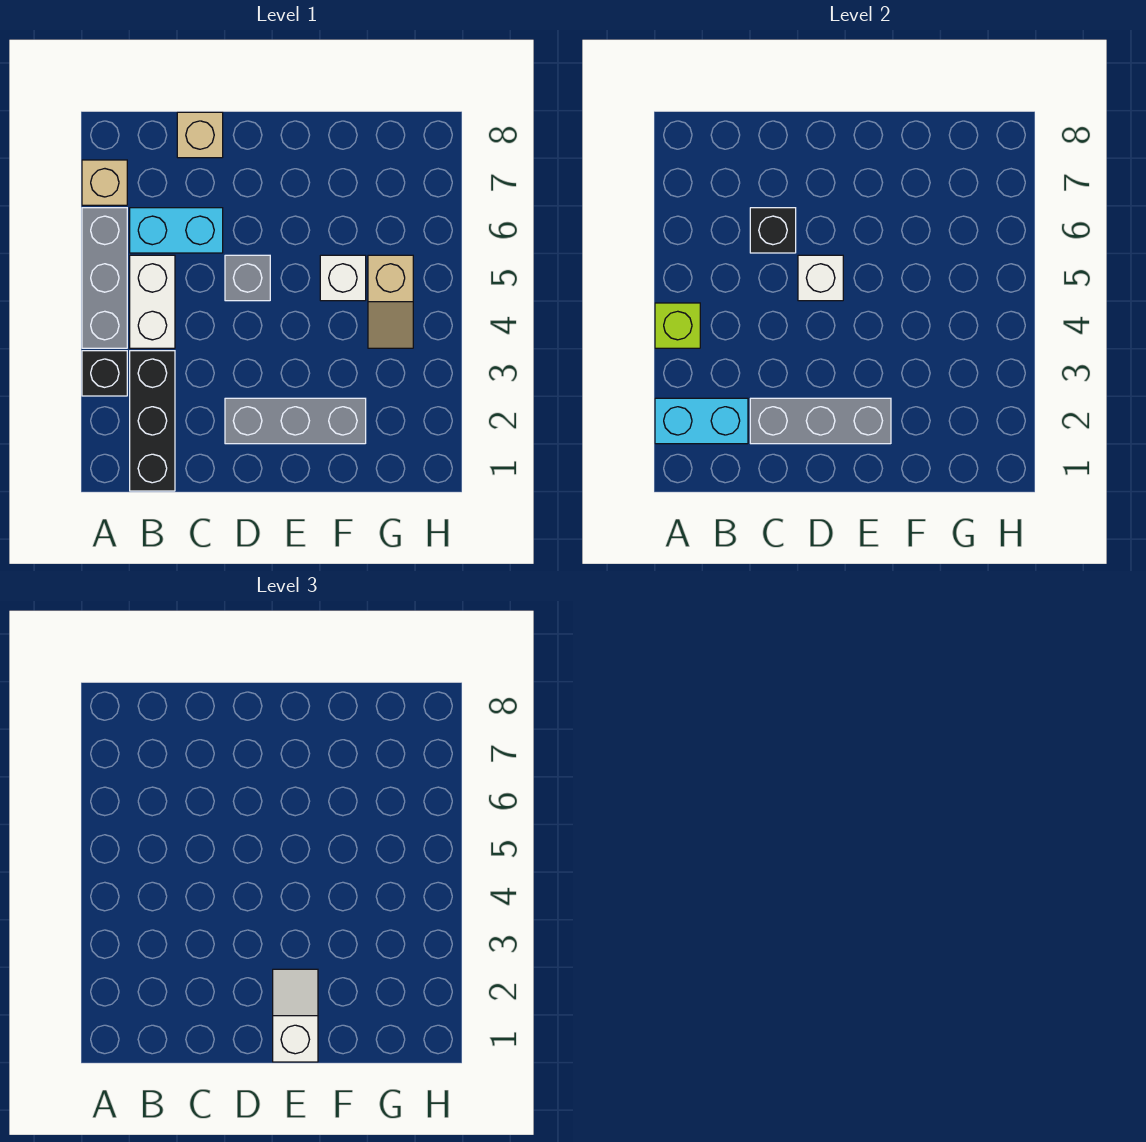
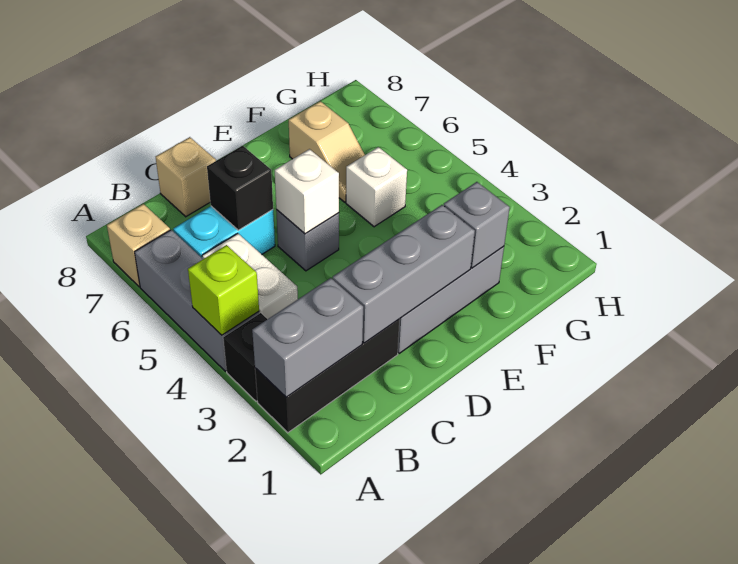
cyan 1x2 brick [655,398,748,444] -> grey 1x2 brick [252,278,363,397]
black 1x3 brick [130,351,175,491] -> black 1x3 brick turned to [255,319,400,433]
white 1x2 slope [273,969,318,1062] -> none
none -> grey 1x1 brick [444,182,510,268]
tan 1x2 slope [368,255,413,348] -> tan 1x2 slope moved to [289,101,365,202]

